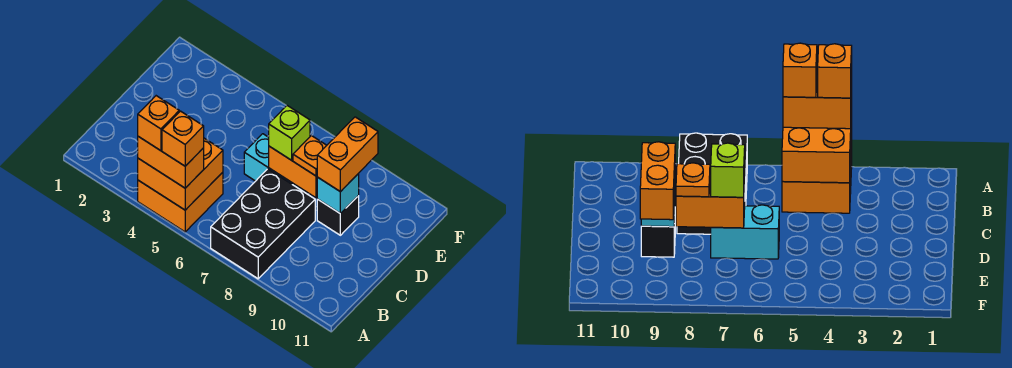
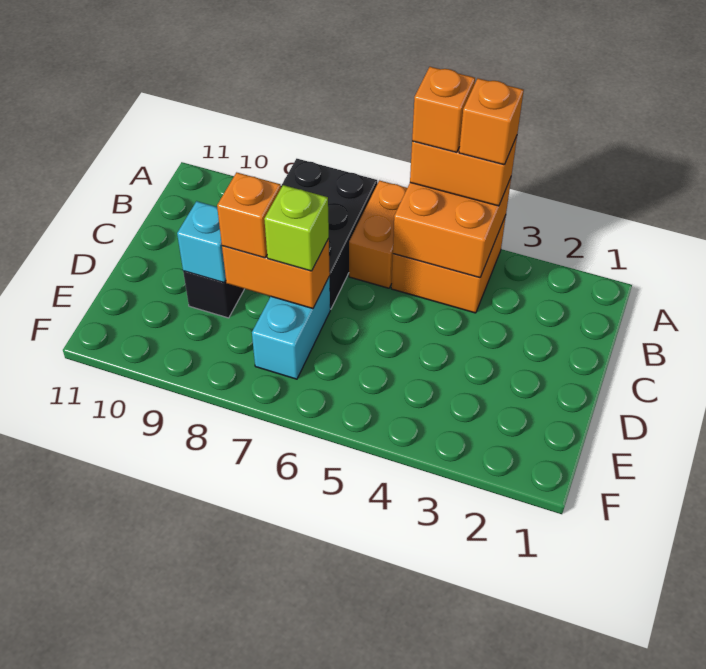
cyan 1x2 brick [244,134,304,192] -> cyan 1x2 brick turned to [252,276,330,379]
orange 1x1 plate [293,136,327,176] -> orange 1x1 brick [217,172,281,258]
orange 1x2 brick [317,117,378,192] -> orange 1x2 brick moved to [349,181,407,288]

